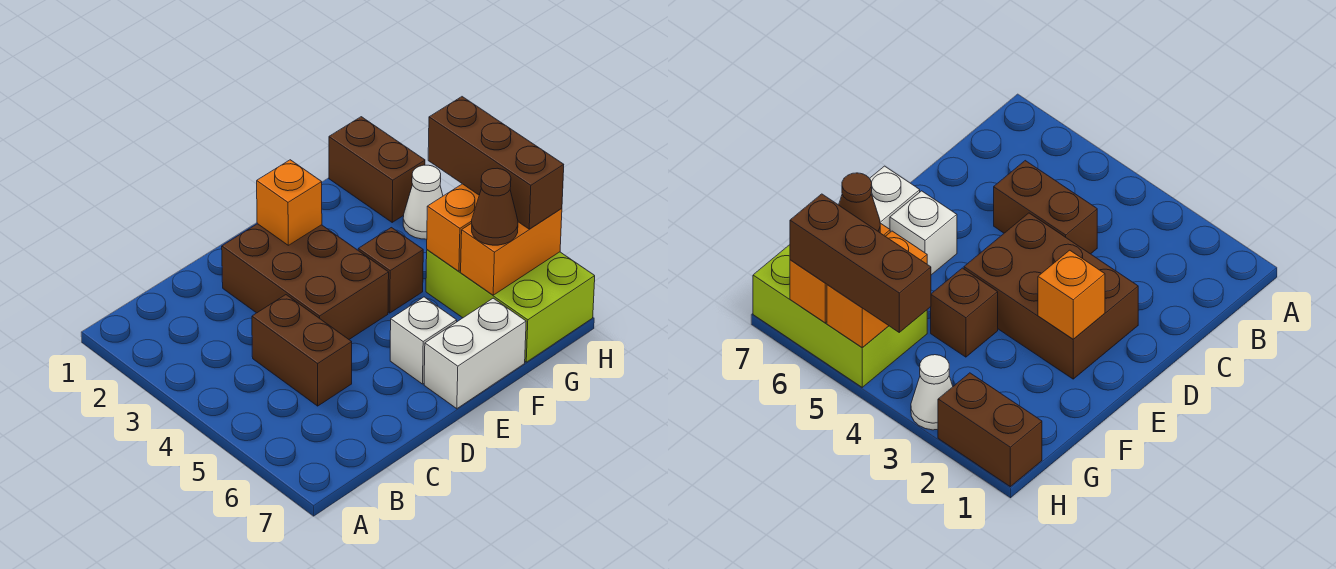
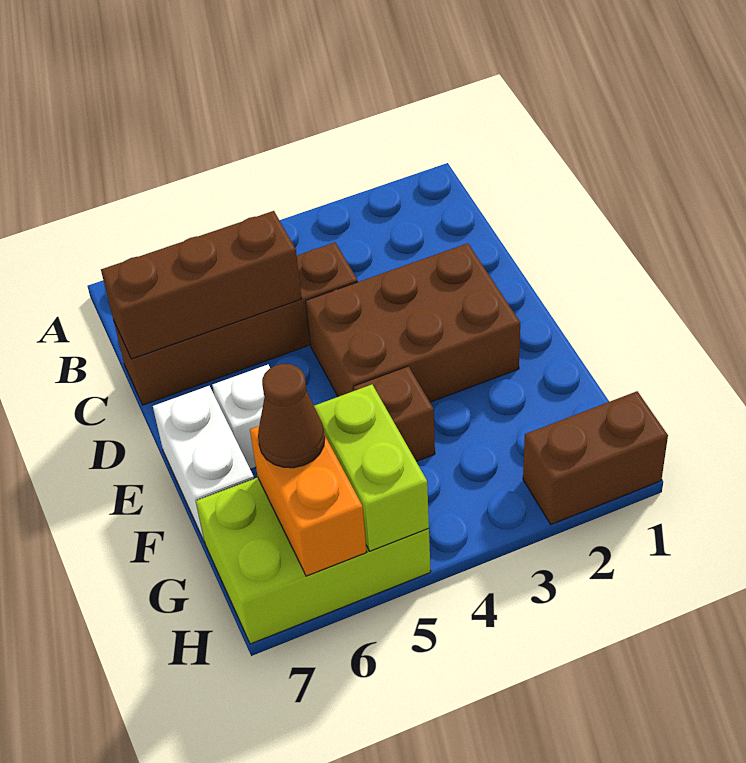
brown 1x2 brick [252,295,352,406] -> brown 1x4 brick [114,243,358,405]
orange 1x1 brick [257,160,322,245] -> none
orange 1x2 brick [427,184,479,271] -> lime 1x2 brick [314,385,429,551]
white 1x1 cone [403,165,443,239] -> none
brown 1x3 brick [428,97,564,229] -> brown 1x3 brick moved to [101,211,302,359]

